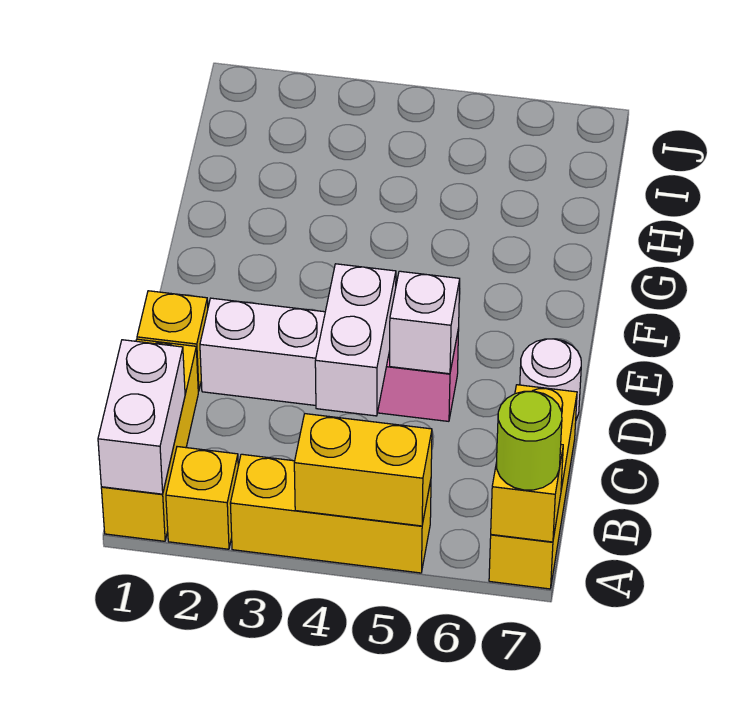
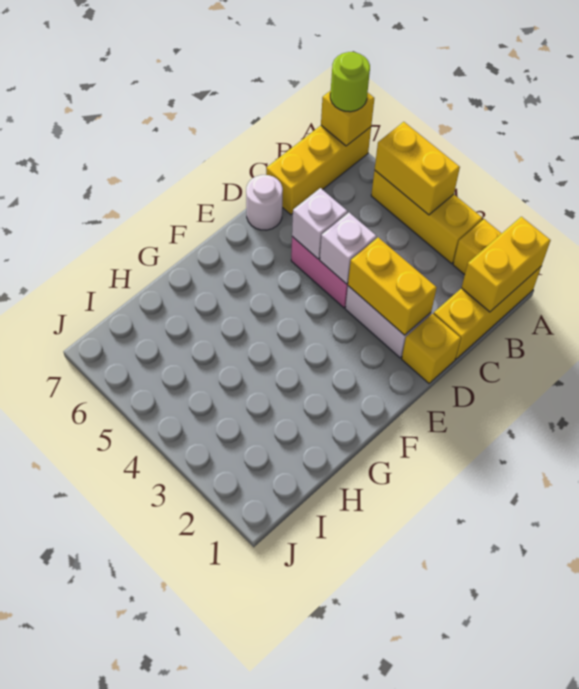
white 1x2 brick [98,340,185,494] -> yellow 1x2 brick [462,217,551,312]
white 1x2 brick [315,264,396,416] -> white 1x1 brick [320,213,377,284]
none -> yellow 1x2 brick [348,237,437,335]

